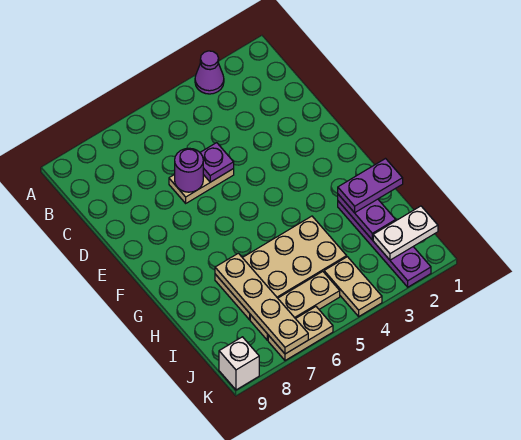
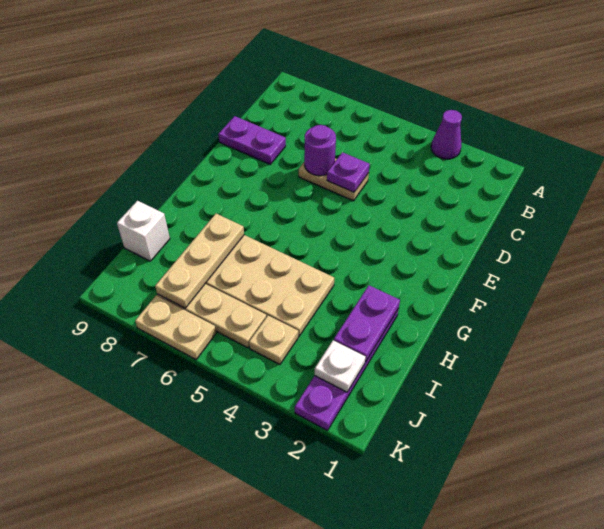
purple 1x2 plate [338,159,403,213] -> purple 1x2 plate moved to [218,116,286,164]
tan 1x4 plate [215,253,308,354] -> tan 1x3 plate [155,214,244,308]
white 1x2 plate [373,206,438,260] -> white 1x1 plate [315,340,365,392]
tan 1x2 plate [324,257,382,316] -> tan 1x1 plate [249,316,298,364]
white 1x1 brick [219,337,259,390] -> white 1x1 brick moved to [117,201,170,261]

